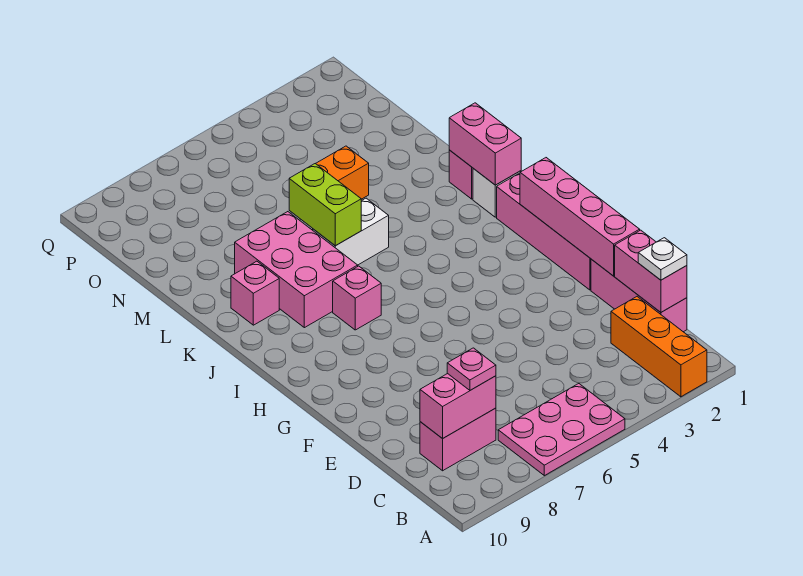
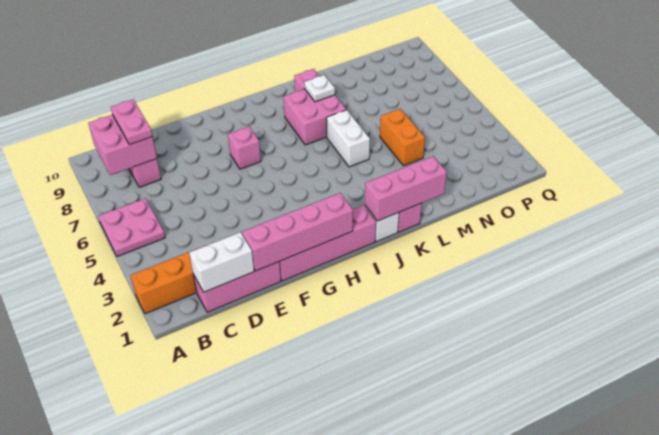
pink 2x3 plate [498,384,625,476] -> pink 2x2 plate [98,198,165,256]
pink 1x2 brick [615,230,687,312] -> white 1x2 brick [189,232,254,292]
white 1x1 plate [638,238,687,280] -> white 1x1 plate moved to [304,75,335,102]
pink 1x2 brick [420,374,496,439] -> pink 2x2 brick [88,115,157,175]
pink 1x1 plate [447,348,496,390] -> pink 1x2 plate [111,100,153,145]
pink 1x1 brick [333,266,381,330] -> pink 1x1 brick moved to [228,127,261,169]
pink 1x2 brick [449,103,521,185] -> pink 1x3 brick [365,156,447,221]
pink 2x3 brick [235,212,358,328] -> pink 2x2 brick [284,89,346,145]
lime 1x2 brick [289,164,361,246] -> none

